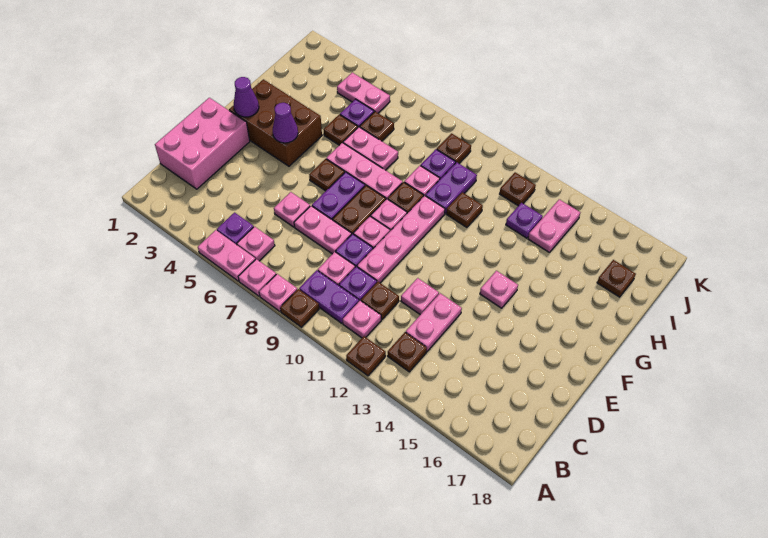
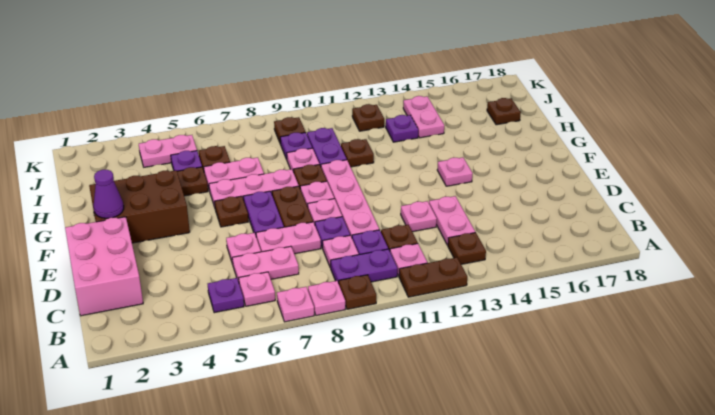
pink 1x2 plate [198,230,256,281] -> pink 1x2 plate moved to [232,246,299,282]
brown 1x1 plate [346,336,386,376] -> brown 1x2 plate [399,258,467,297]
purple 1x1 cone [273,103,298,143] -> none

